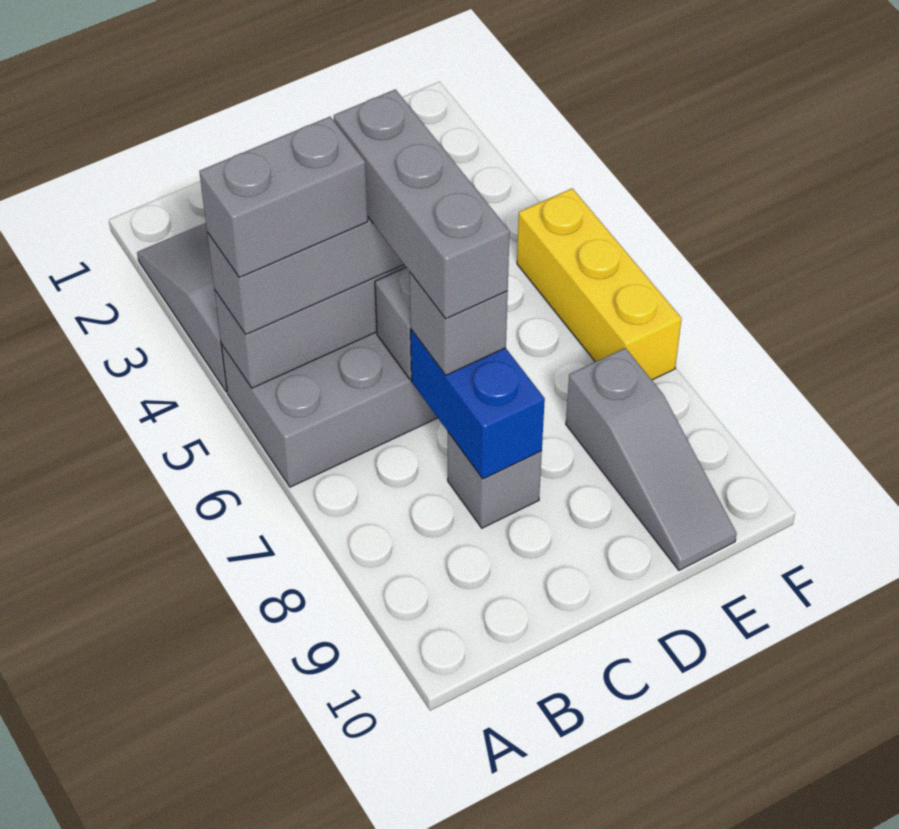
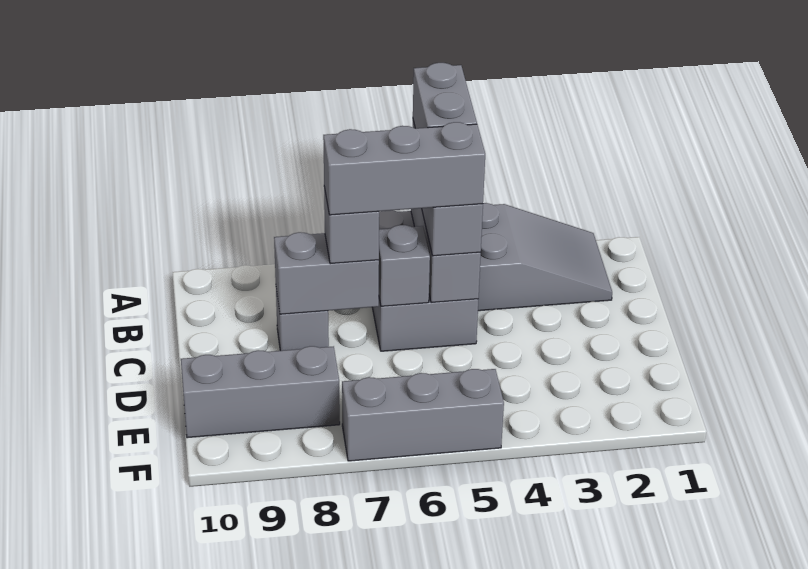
blue 1x2 brick [411,330,545,479] -> grey 1x2 brick [274,232,379,314]
grey 1x3 slope [566,348,737,570] -> grey 1x3 brick [181,346,340,438]
yellow 1x3 brick [517,188,682,380] -> grey 1x3 brick [342,369,504,461]

